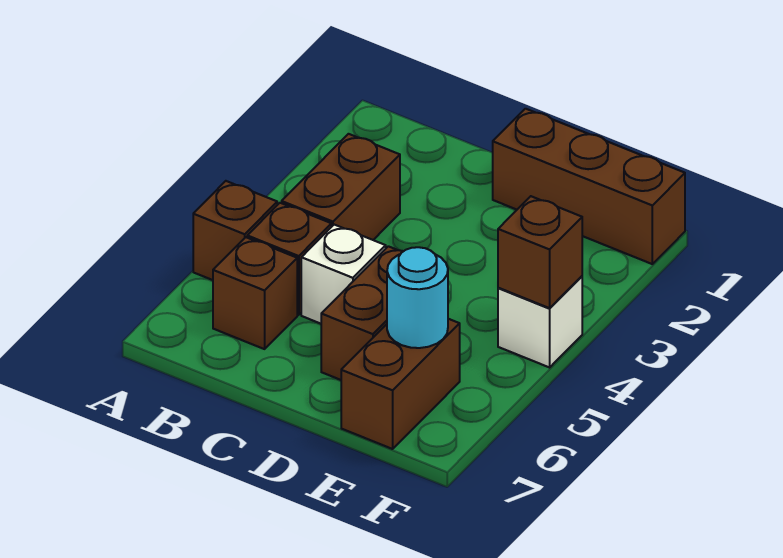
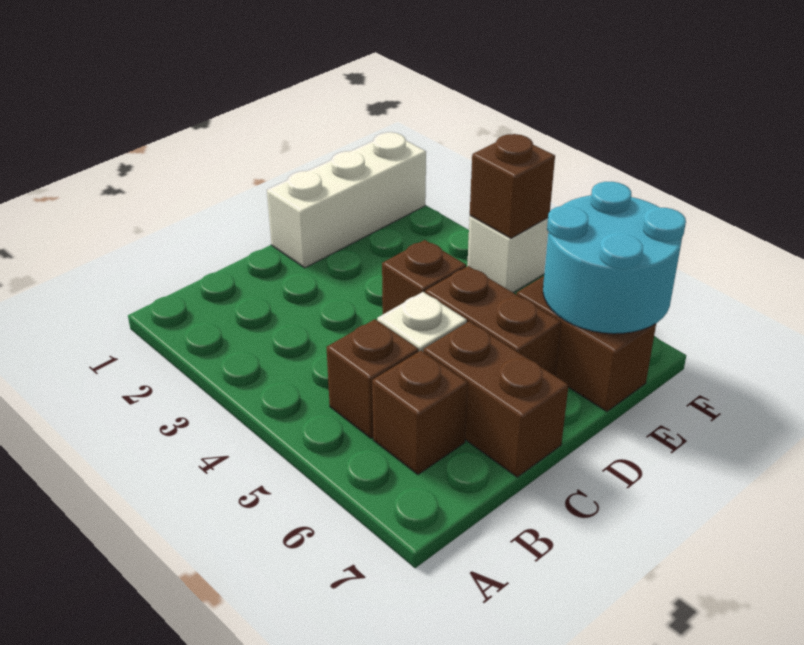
brown 1x1 brick [193,181,277,280] -> brown 1x1 brick moved to [382,240,466,314]
brown 1x2 brick [282,134,400,240] -> brown 1x2 brick moved to [423,321,569,477]
brown 1x3 brick [493,109,685,264] -> white 1x3 brick [267,132,426,268]
cyan 1x1 round brick [387,247,448,348] -> cyan 2x2 round brick [543,182,686,334]

